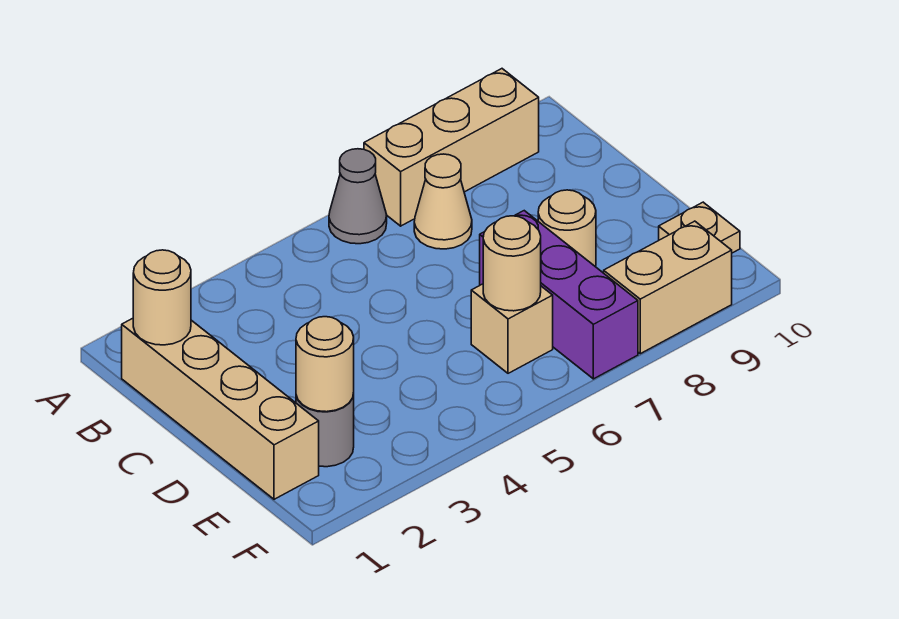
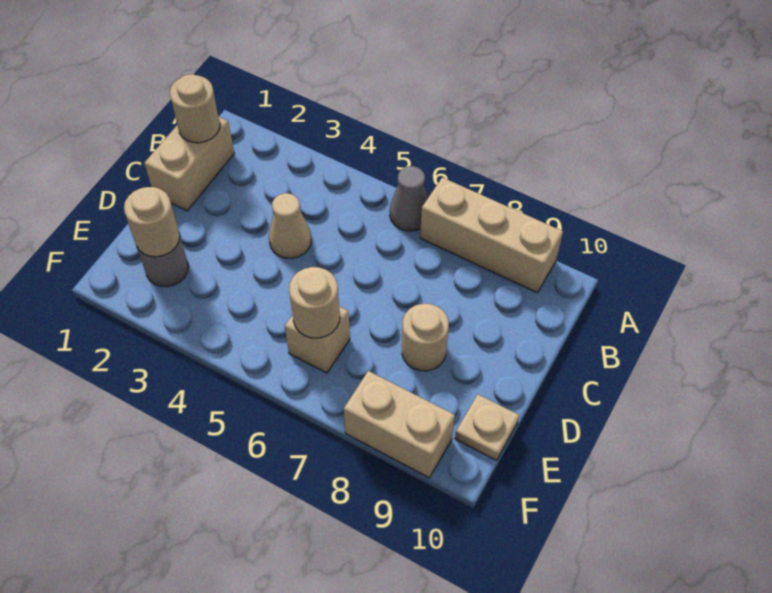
tan 1x4 brick [122,318,319,499] -> tan 1x2 brick [144,117,234,211]
tan 1x1 cone [414,154,472,249] -> tan 1x1 cone moved to [269,193,311,258]
purple 1x3 brick [480,211,638,379] -> none

